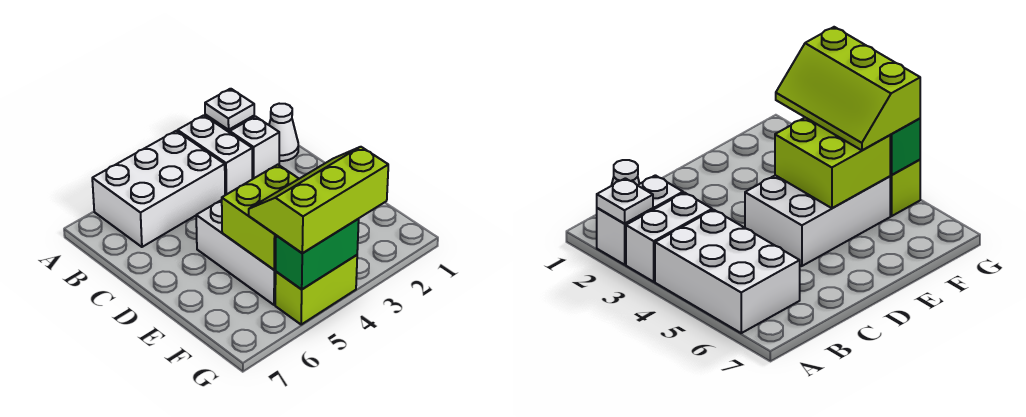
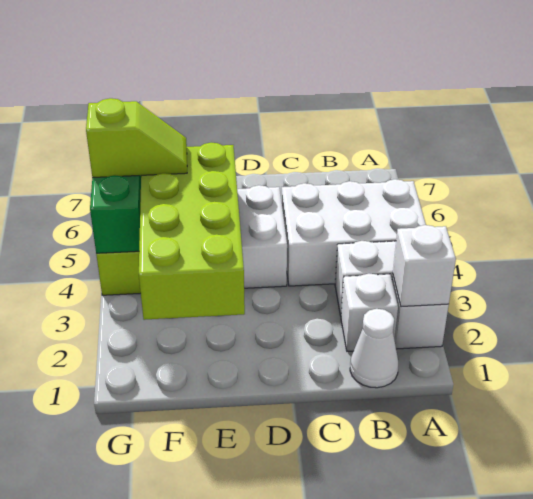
white 1x1 plate [205,89,254,130] -> white 1x1 brick [393,225,456,307]
white 2x3 brick [92,131,225,247] -> white 2x3 brick turned to [282,179,426,286]
lime 2x2 brick [222,165,299,270] -> lime 2x4 brick [139,143,245,320]
lime 2x3 slope [249,147,388,253] -> lime 1x2 slope [86,98,187,178]

